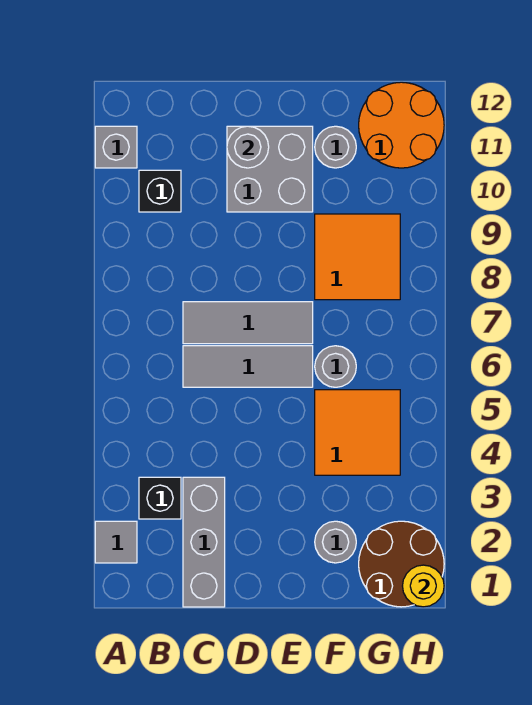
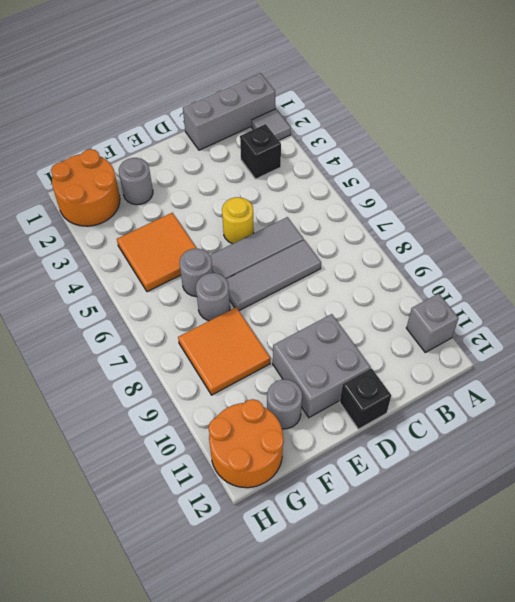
black 1x1 brick [139,170,181,212] -> black 1x1 brick moved to [340,368,391,429]
grey 1x3 brick [183,477,225,607] -> grey 1x3 brick turned to [183,73,275,150]
grey 1x1 round brick [227,126,269,168] -> grey 1x1 round brick moved to [196,273,230,321]
brown 2x2 round brick [359,521,444,607] -> orange 2x2 round brick [51,149,120,226]
yellow 1x1 round brick [403,565,444,607] -> yellow 1x1 round brick moved to [222,197,254,244]

